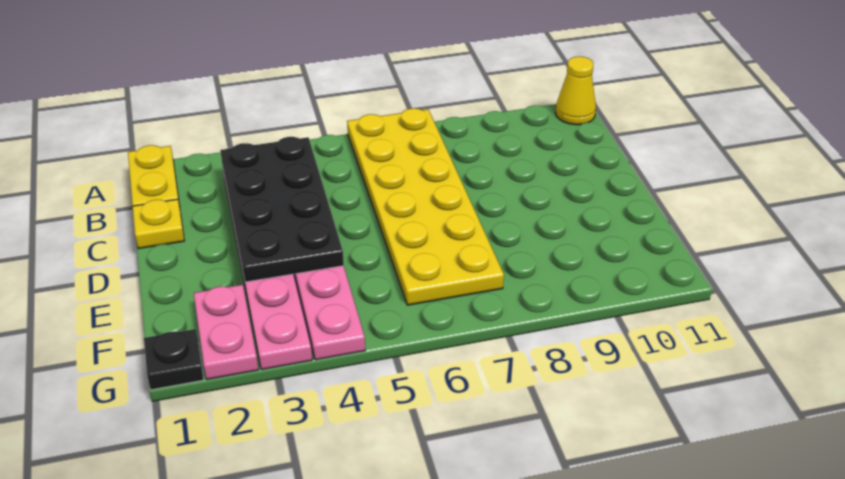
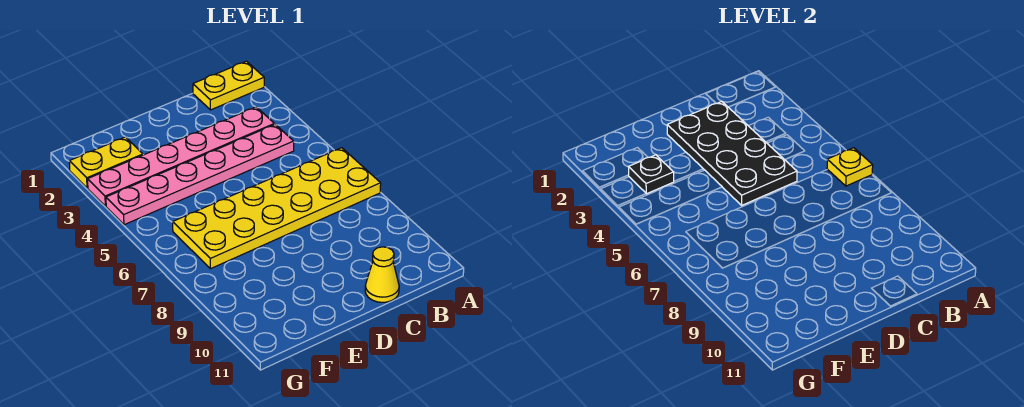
yellow 1x1 cone [555,56,596,125] -> yellow 1x1 cone moved to [365,247,399,302]
black 2x4 plate [220,137,344,282] -> black 2x4 plate turned to [667,102,797,205]
yellow 1x1 plate [132,199,184,249] -> yellow 1x1 plate moved to [827,148,873,186]
pink 1x2 plate [194,285,258,379] -> yellow 1x2 plate [69,137,143,188]
black 1x1 plate [144,329,204,390] -> black 1x1 plate moved to [629,155,674,194]

